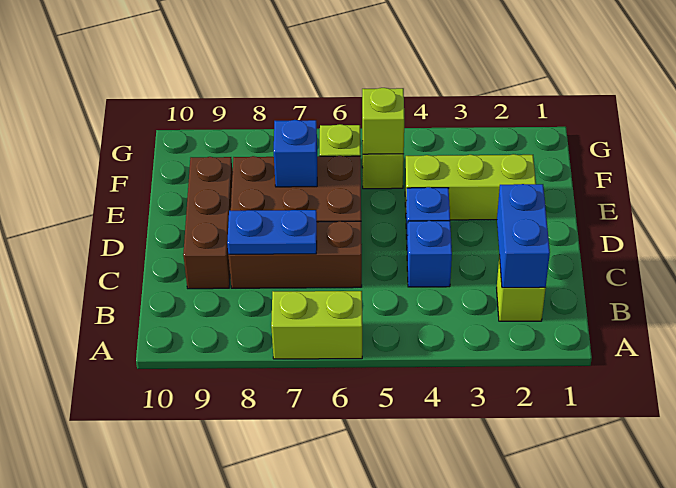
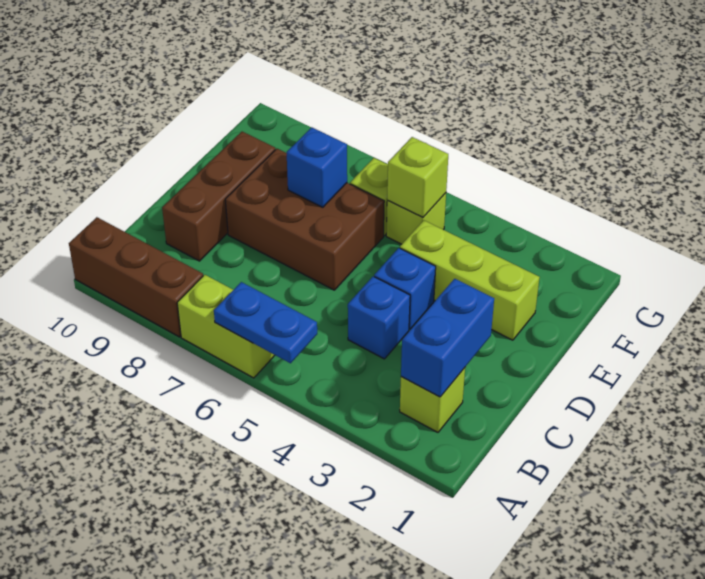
brown 1x3 brick [228,221,362,288] -> brown 1x3 brick moved to [69,217,203,337]
blue 1x2 plate [227,210,317,254] -> blue 1x2 plate moved to [214,282,317,363]

